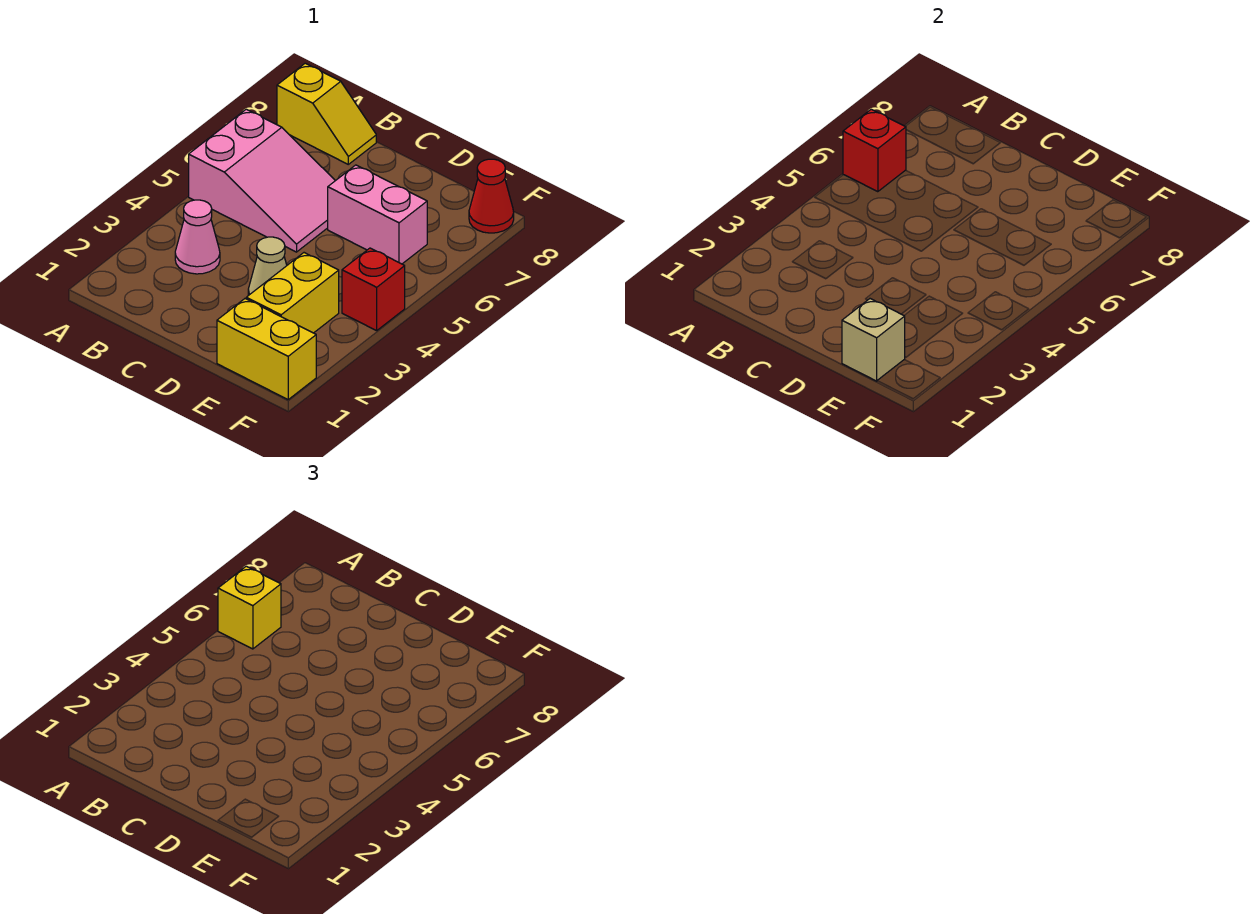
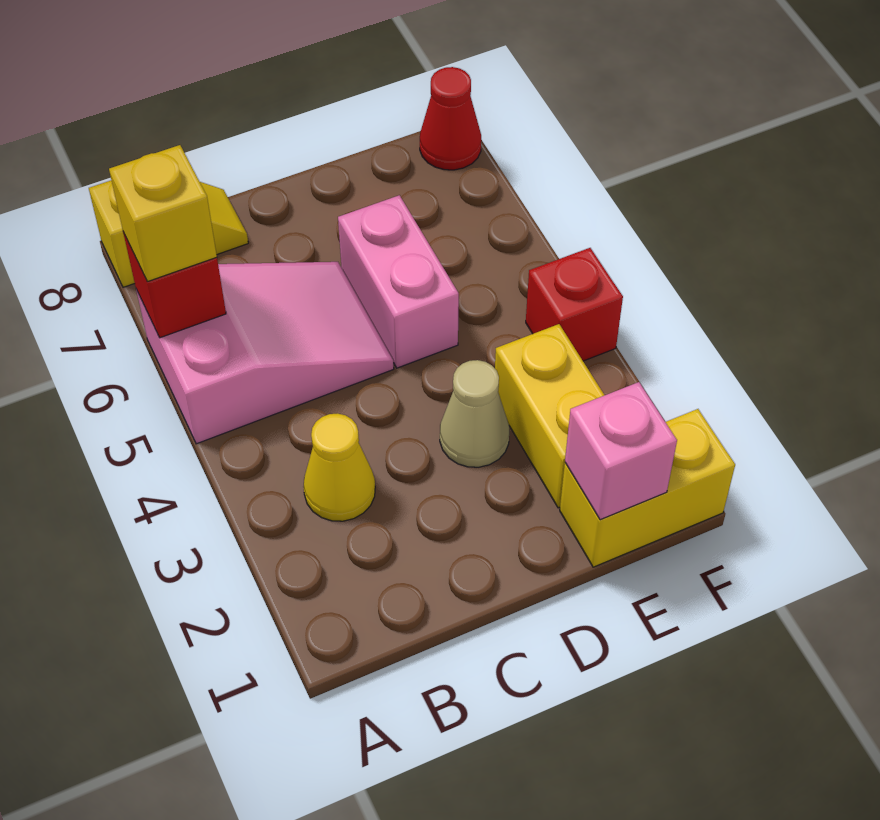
pink 1x1 cone [175,200,220,274] -> yellow 1x1 cone [303,413,375,521]
pink 1x2 brick [328,165,427,264] -> pink 1x2 brick turned to [338,195,459,368]
tan 1x1 brick [842,299,905,381] -> pink 1x1 brick [565,382,677,520]

